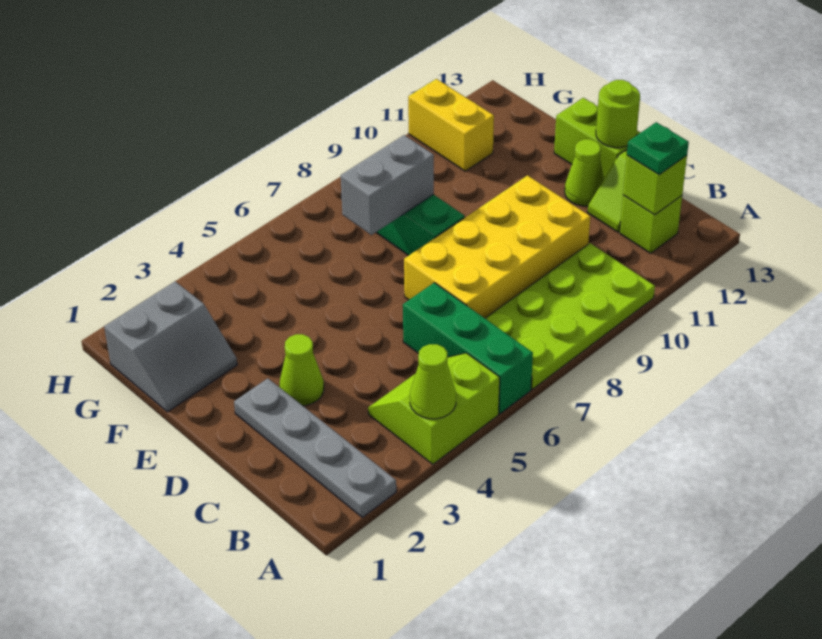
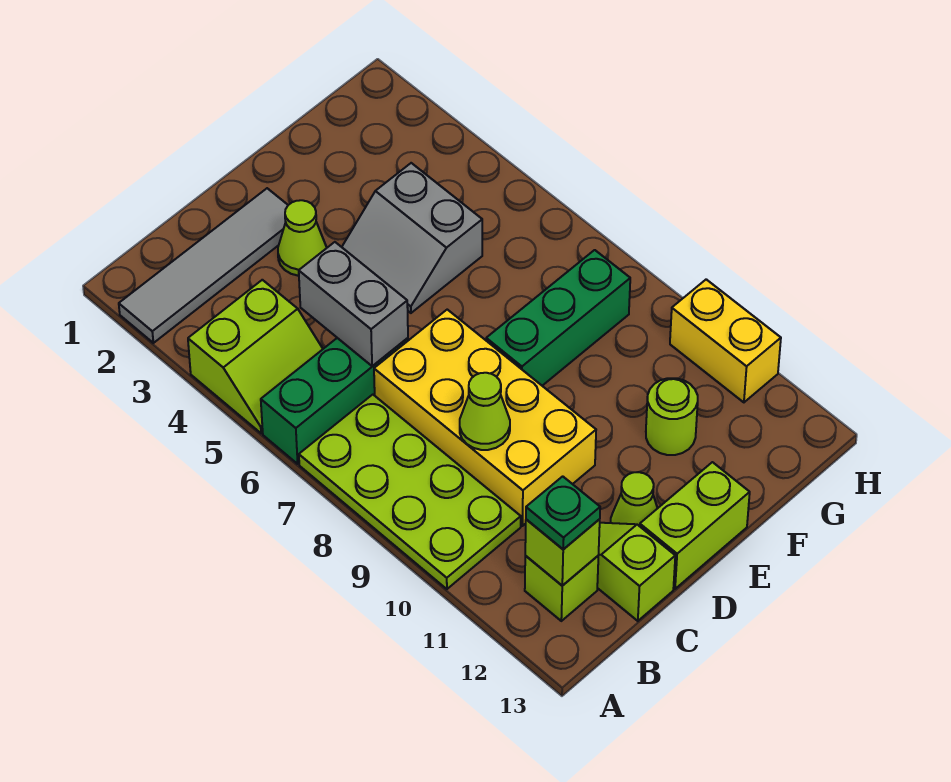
grey 1x4 plate [234,378,396,517] -> grey 1x4 tile [119,188,288,343]
lime 2x2 slope [368,353,500,464] -> lime 2x2 slope turned to [188,280,323,433]
lime 1x1 cone [410,344,456,419] -> lime 1x1 cone moved to [460,373,510,450]
lime 1x1 round brick [596,80,640,148] -> lime 1x1 round brick moved to [646,378,698,455]
grey 2x2 slope [104,282,237,412] -> grey 2x2 slope moved to [342,163,482,313]
grey 1x2 brick [341,135,434,235] -> grey 1x2 brick moved to [299,242,408,366]
yellow 1x2 brick [408,79,494,171] -> yellow 1x2 brick turned to [670,279,781,402]

